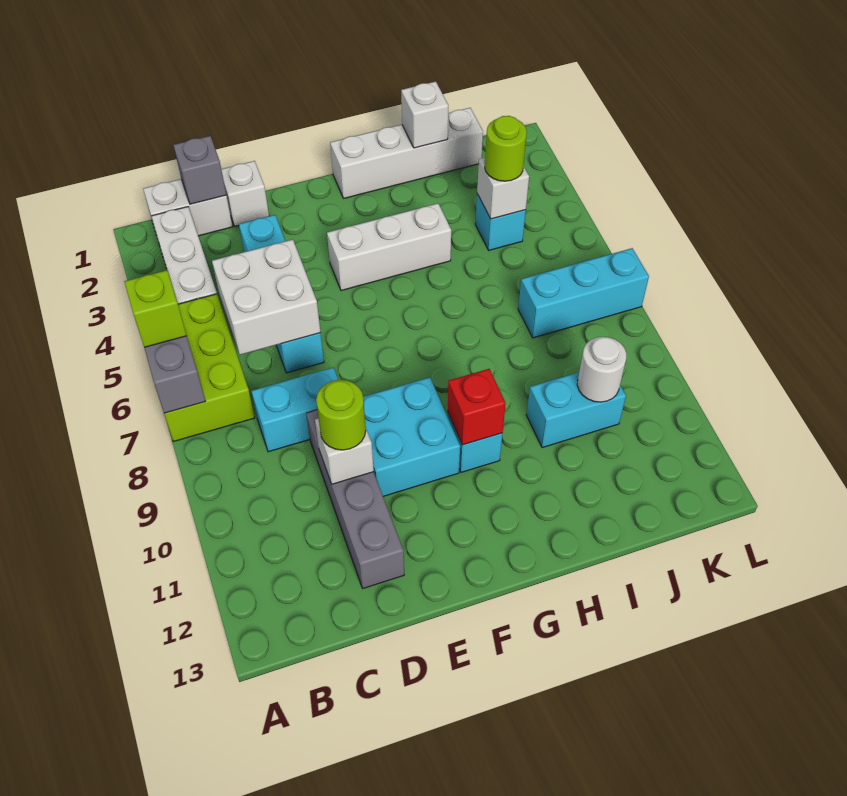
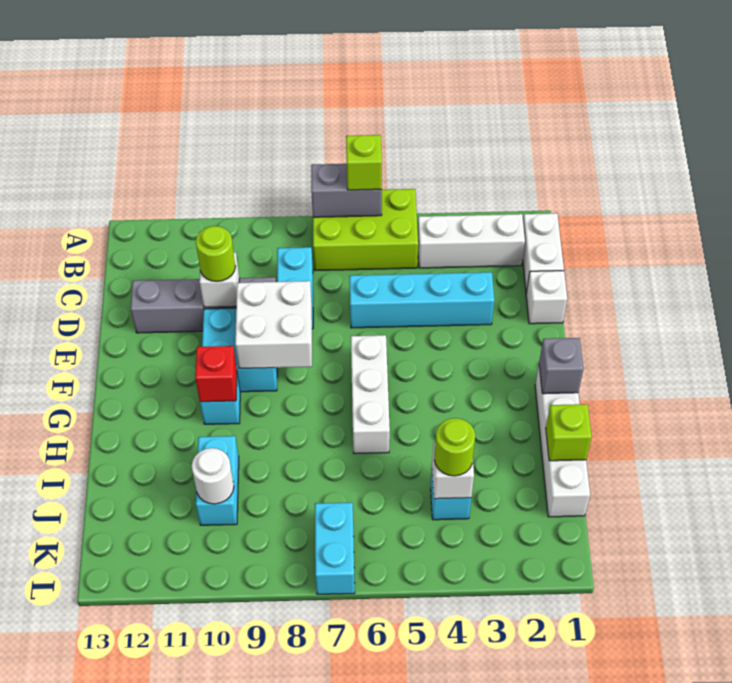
grey 1x1 brick [173,136,226,204] -> grey 1x1 brick moved to [539,338,583,394]
white 2x2 brick [212,239,321,355] -> white 2x2 brick moved to [235,281,312,368]
white 1x3 brick [327,203,451,291] -> white 1x3 brick moved to [351,335,390,454]
white 1x1 brick [401,81,449,148] -> lime 1x1 brick [546,404,592,461]
cyan 1x3 brick [518,248,649,338] -> cyan 1x2 brick [315,503,355,594]

